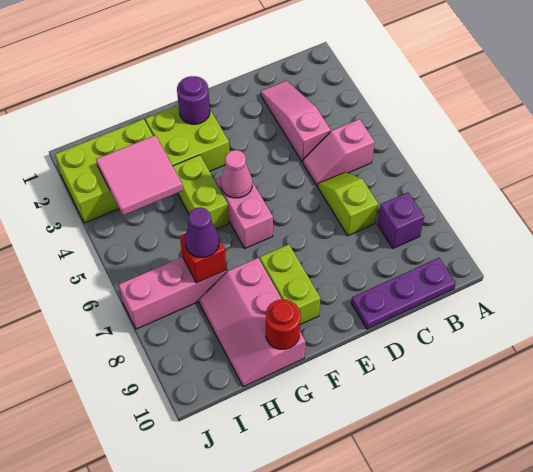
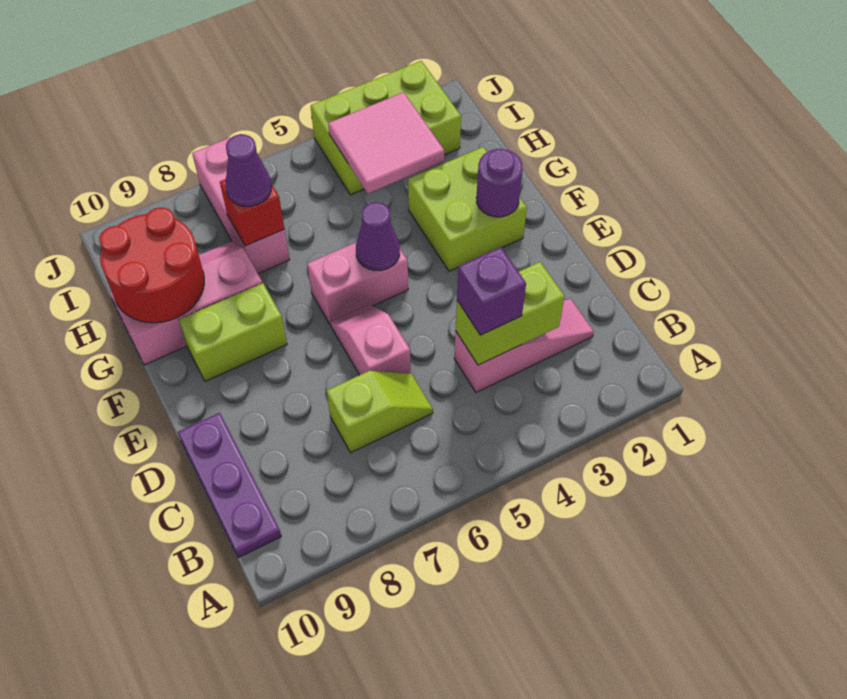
pink 1x2 slope [303,119,375,186] -> pink 1x2 slope moved to [331,304,411,375]
purple 1x1 brick [377,192,424,248] -> purple 1x1 brick moved to [457,247,526,335]
pink 1x1 cone [221,150,252,198] -> purple 1x1 cone [356,202,400,270]
lime 1x2 brick [173,155,229,229] -> lime 1x2 brick moved to [456,262,565,365]
red 1x1 round brick [266,299,301,349] -> red 2x2 round brick [99,208,204,323]
lime 2x3 brick [55,119,153,223] -> lime 2x3 brick turned to [311,61,461,195]

